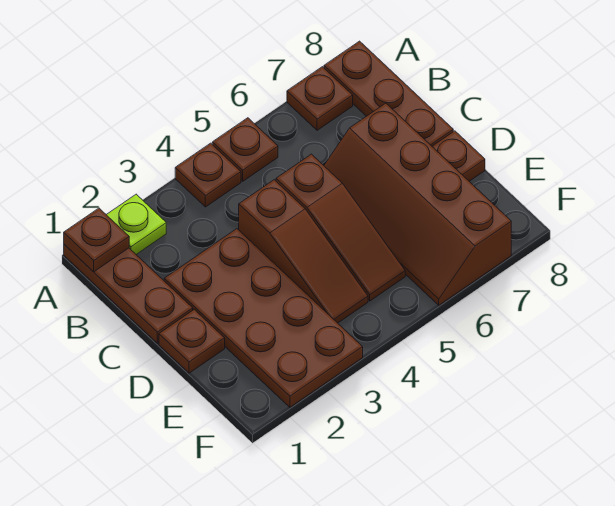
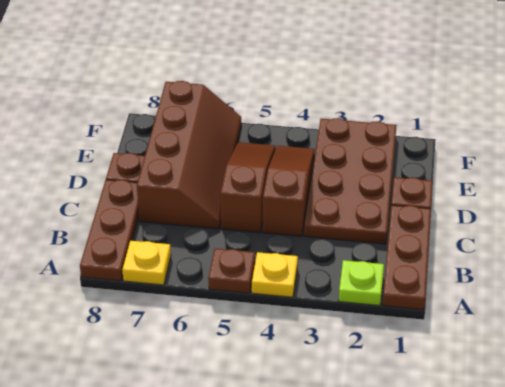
brown 1x1 plate [64,208,129,272] -> none
brown 1x1 plate [175,143,241,207] -> yellow 1x1 plate [252,252,298,297]
brown 1x1 plate [287,67,353,130] -> yellow 1x1 plate [122,241,171,285]

